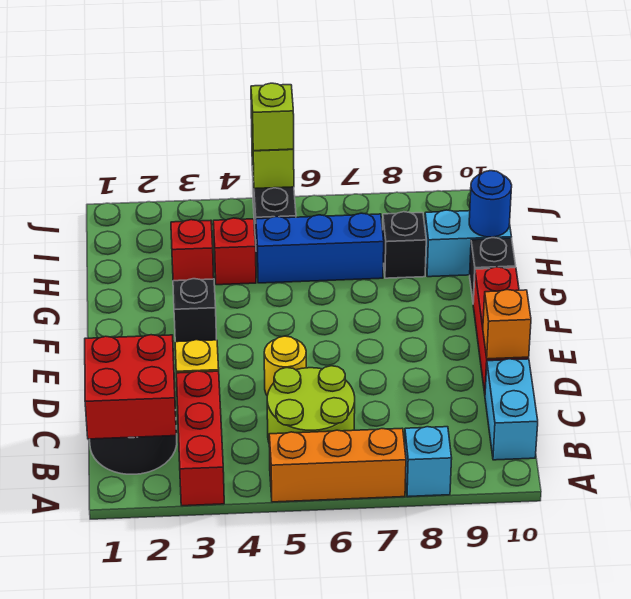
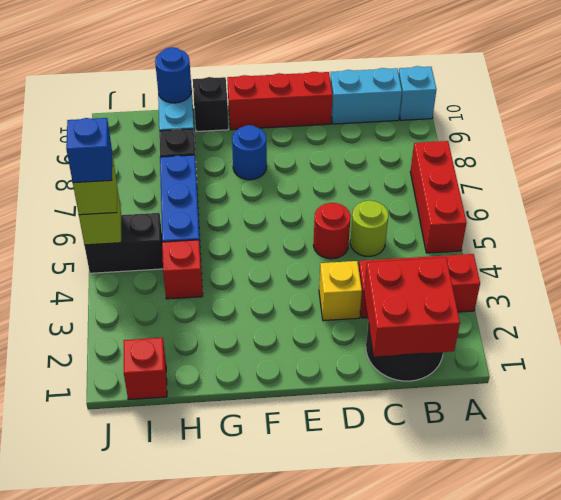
orange 1x3 brick [269,428,406,502] -> red 1x3 brick [410,141,467,253]
cyan 1x1 brick [405,427,452,497] -> cyan 1x1 brick moved to [398,66,436,120]
lime 2x2 round brick [267,366,355,442] -> lime 1x1 round brick [350,200,388,256]
yellow 1x1 round brick [264,336,306,395] -> red 1x1 round brick [313,203,351,259]
orange 1x1 brick [483,290,531,359] -> none
black 1x1 brick [173,279,217,342] -> none
none -> blue 1x1 round brick [232,125,267,180]
red 1x1 brick [171,220,214,281] -> red 1x1 brick moved to [124,338,167,400]
none -> blue 1x1 brick [66,118,112,183]

